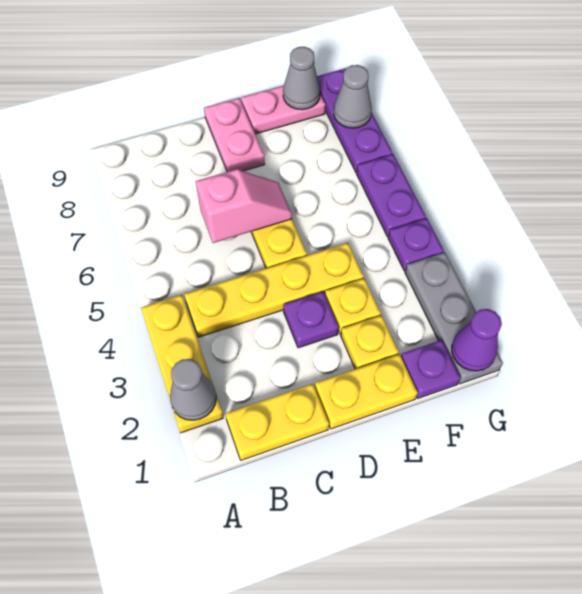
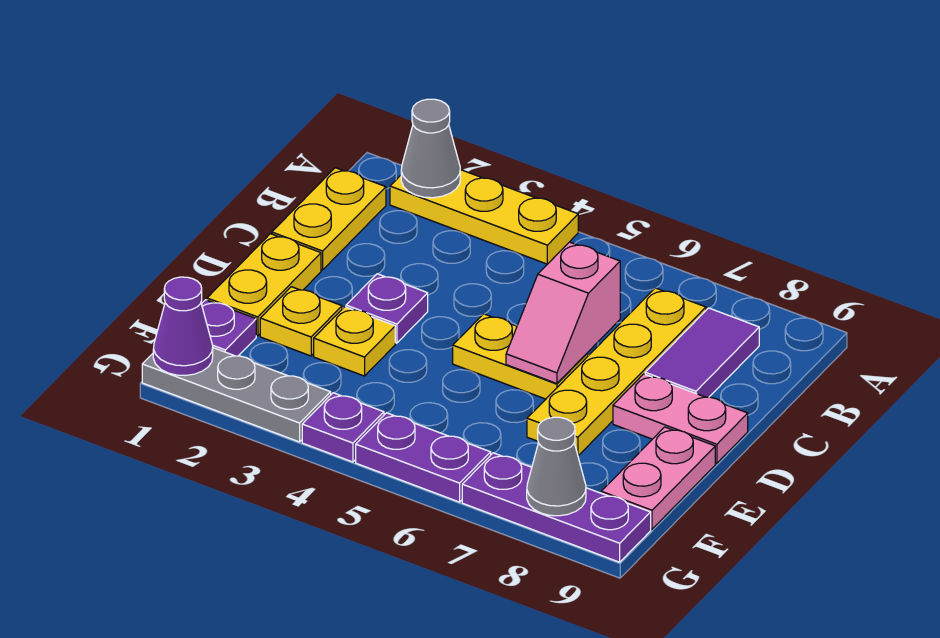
yellow 1x4 plate [184,243,364,337] -> yellow 1x4 plate moved to [527,288,706,456]
none -> purple 1x2 tile [645,308,759,397]
grey 1x1 cone [283,47,320,110] -> none

